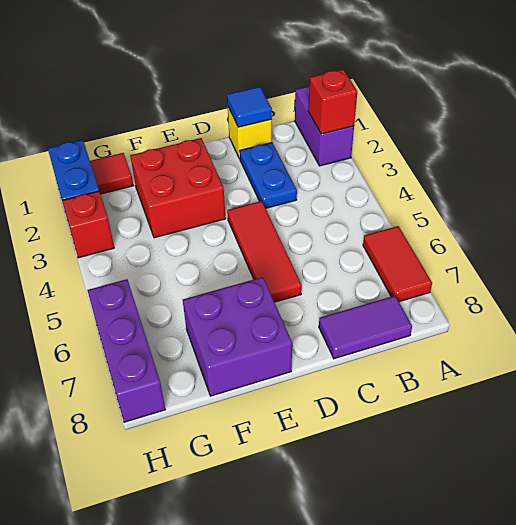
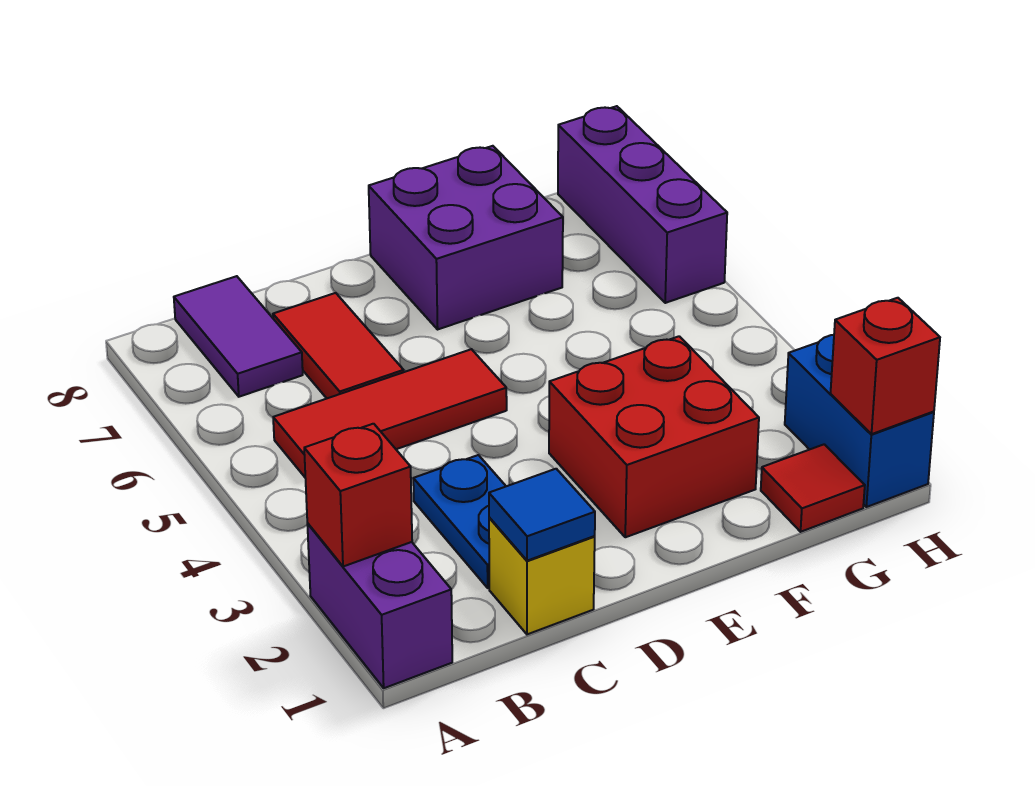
red 1x2 tile [363,226,432,302] -> red 1x2 tile moved to [273,293,404,398]
purple 1x2 tile [319,296,412,359] -> purple 1x2 tile turned to [174,276,303,397]
red 1x3 tile [227,201,302,302] -> red 1x3 tile turned to [273,349,507,477]
red 1x1 brick [62,191,114,258] -> red 1x1 brick moved to [831,298,940,434]

